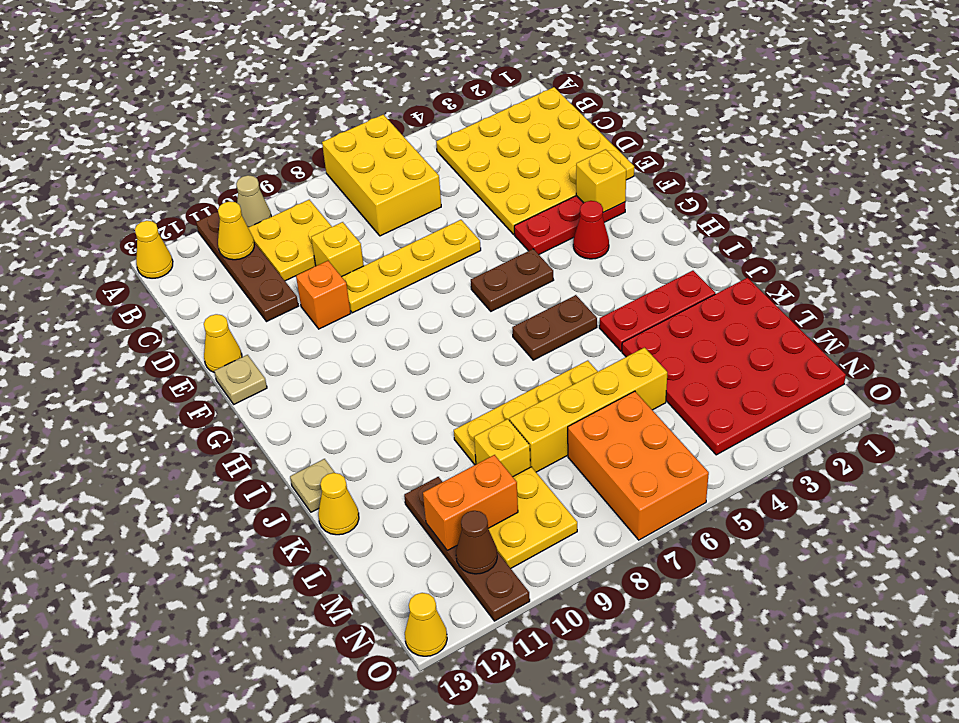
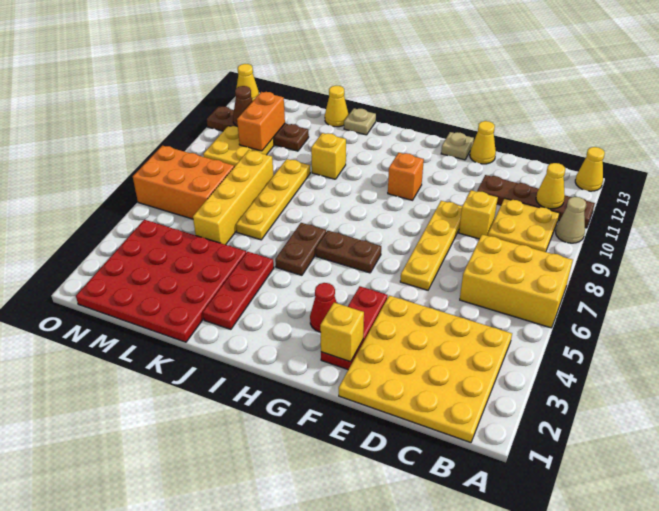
orange 1x1 brick [296,261,351,329] -> orange 1x1 brick moved to [388,153,424,200]
brown 1x2 plate [471,249,553,311] -> brown 1x2 plate turned to [316,231,381,273]
yellow 1x1 brick [474,419,530,477] -> yellow 1x1 brick moved to [311,133,346,179]

